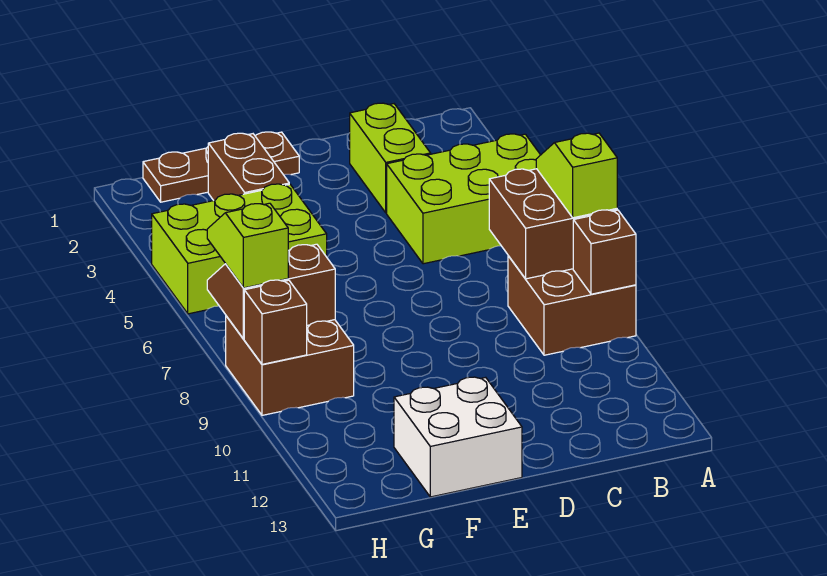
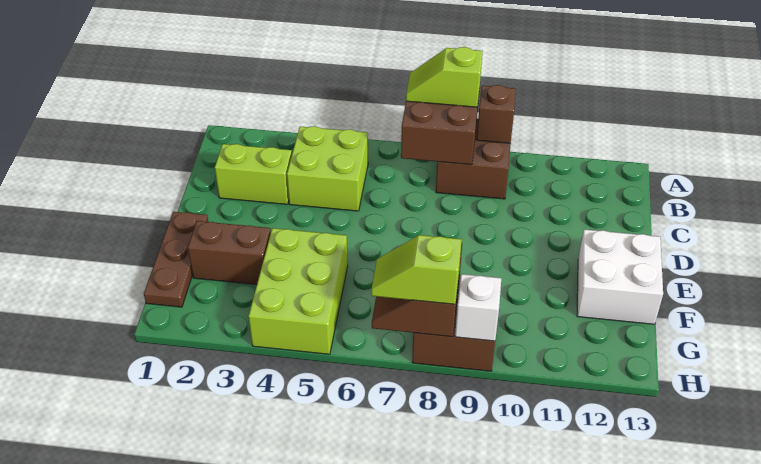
lime 2x3 brick [387,134,540,264] -> lime 2x2 brick [287,126,368,211]
brown 1x1 brick [244,280,307,364] -> white 1x1 brick [455,274,501,341]

